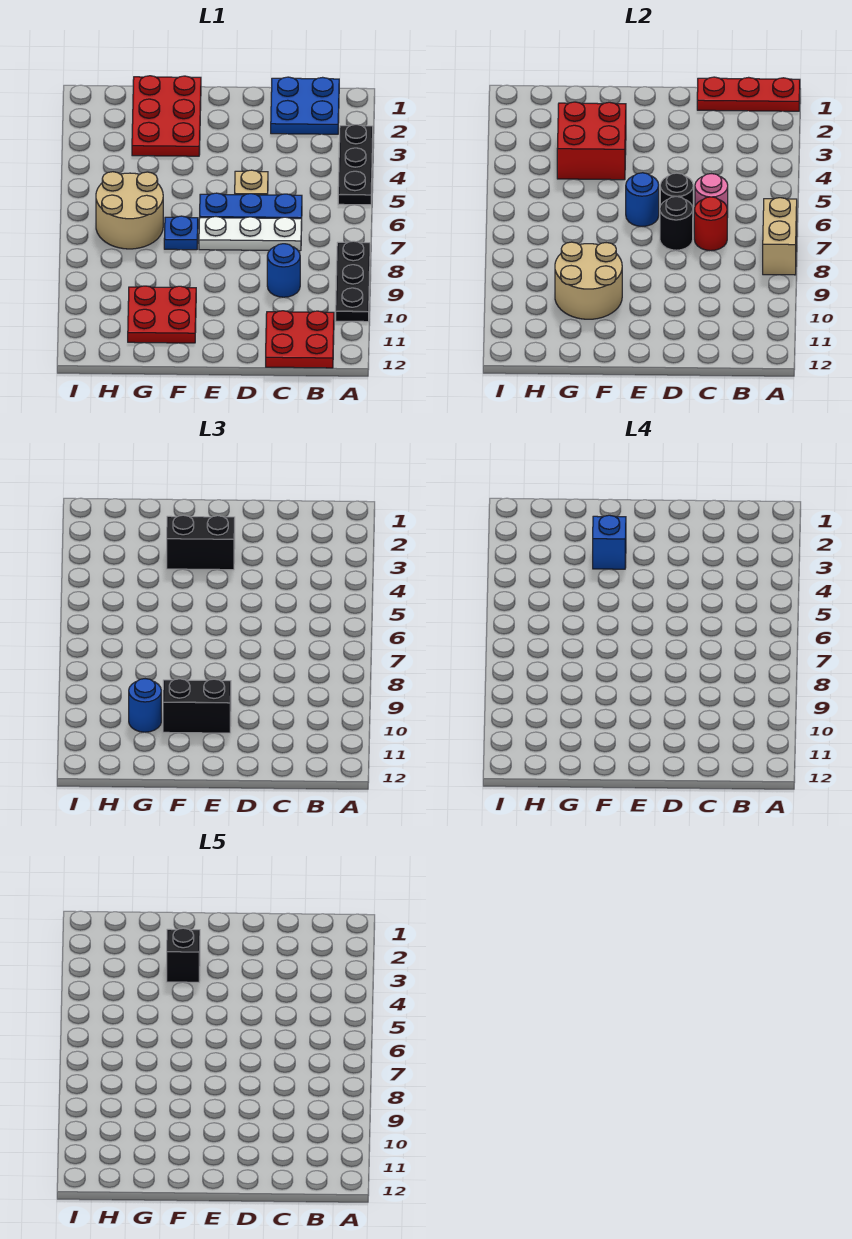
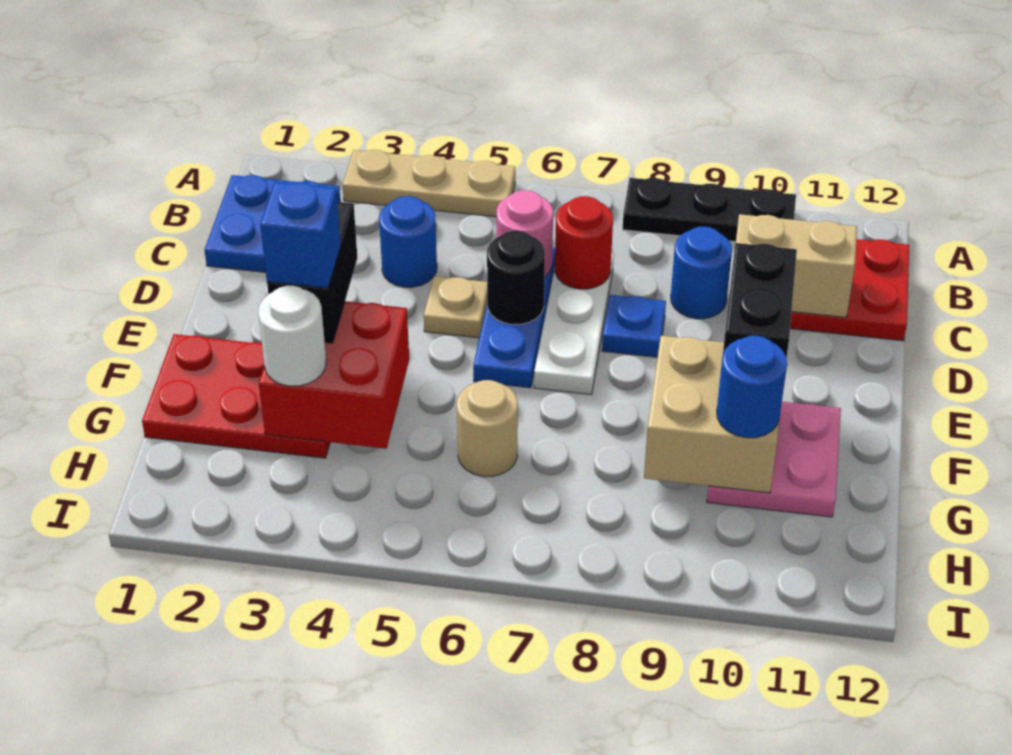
red 1x3 plate [697,77,800,111] -> none
black 1x3 plate [338,125,373,205] -> tan 1x3 plate [343,150,515,217]
tan 1x2 brick [763,198,797,275] -> tan 1x2 brick moved to [736,214,857,317]
black 1x1 round brick [660,197,693,250] -> none
blue 1x1 round brick [626,173,659,227] -> blue 1x1 round brick moved to [379,196,437,287]
black 1x1 brick [167,928,200,982] -> none
blue 1x1 plate [164,216,198,250] -> blue 1x1 plate moved to [602,295,666,357]
tan 2x2 round brick [555,242,622,319] -> tan 2x2 brick [644,336,779,493]
red 2x2 plate [128,286,196,343] -> pink 2x2 plate [707,402,841,517]
none -> white 1x1 round brick [258,286,326,386]
tan 2x2 round brick [96,172,163,249] -> tan 1x1 round brick [457,380,518,477]

